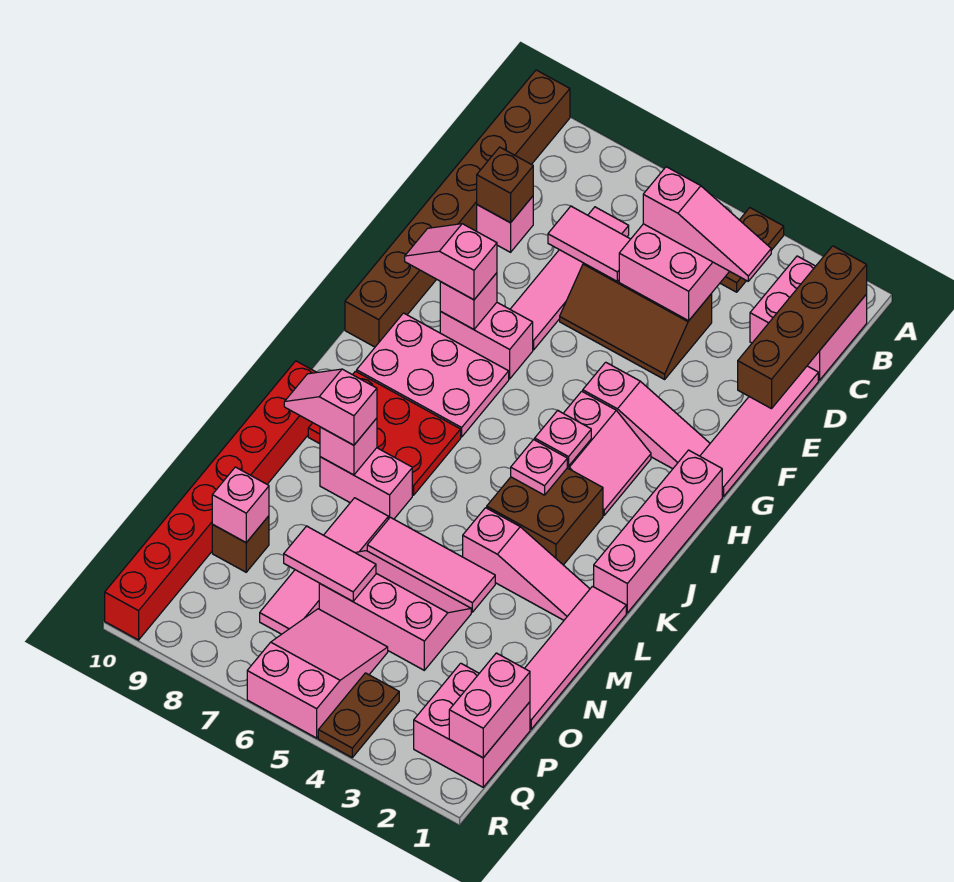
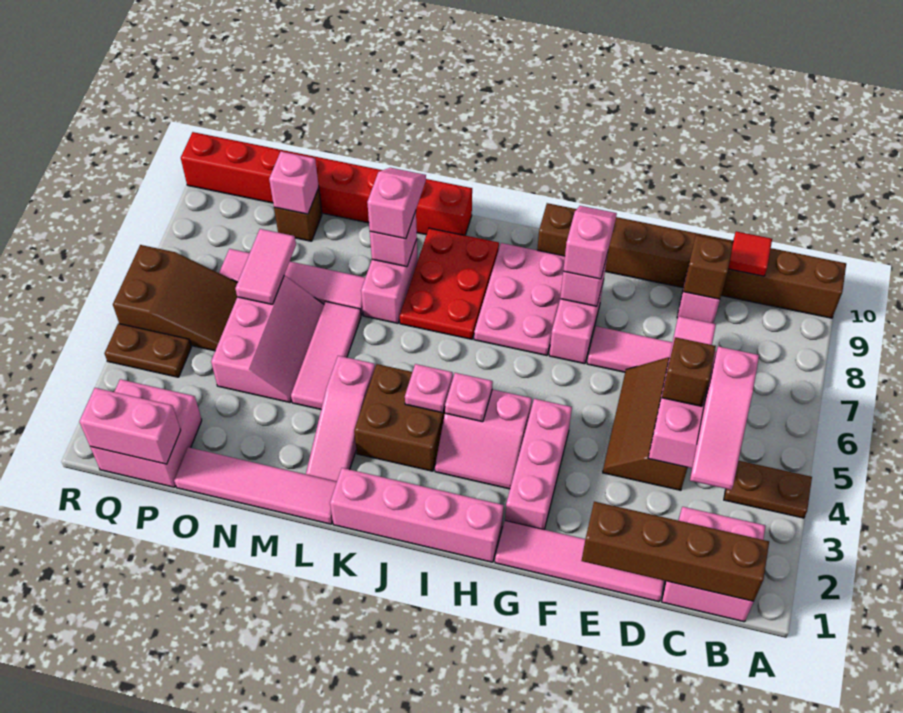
none -> red 1x1 tile [728,231,772,276]
none -> brown 1x1 brick [662,337,716,406]
pink 1x3 slope [583,362,710,469] -> pink 1x3 brick [505,399,572,530]
pink 2x3 slope [247,609,388,738] -> brown 2x3 slope [113,245,238,351]

